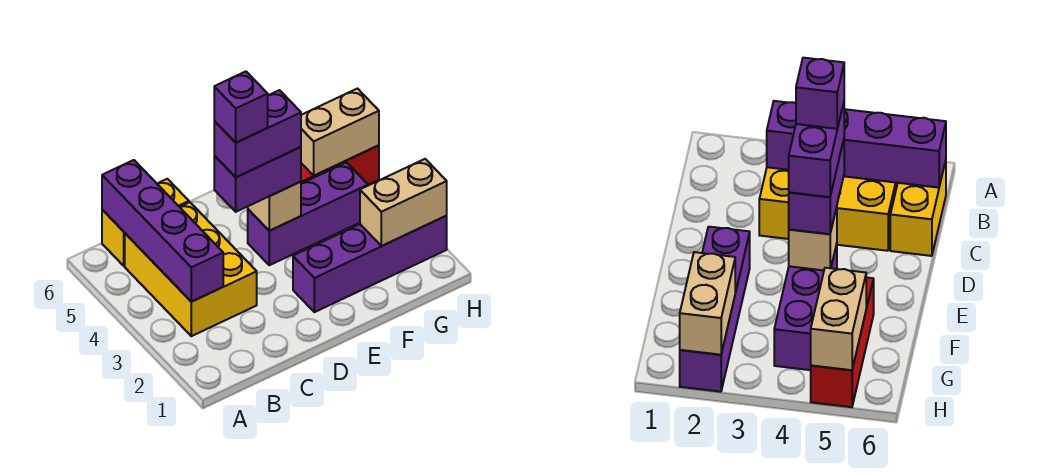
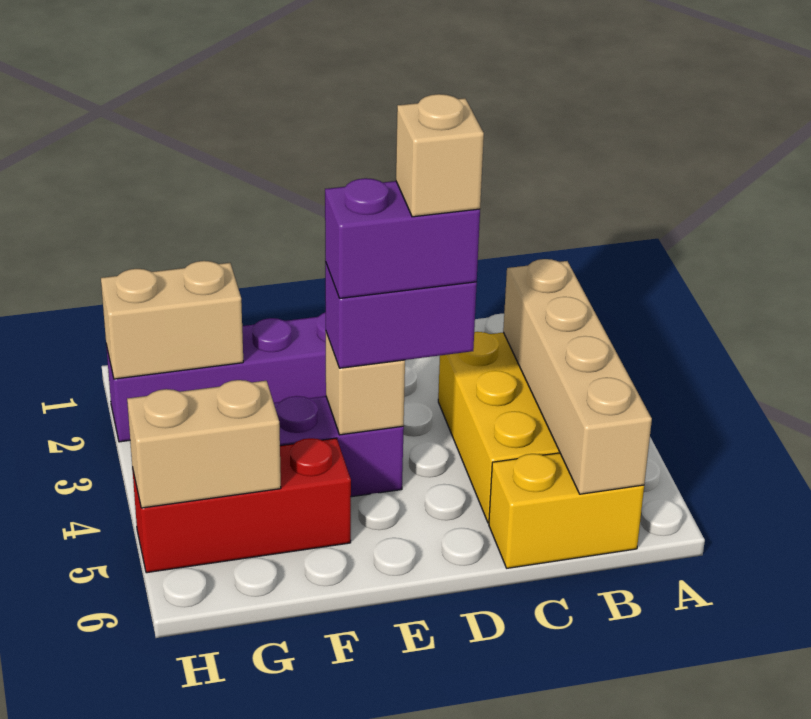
purple 1x4 brick [102,160,223,302] -> tan 1x4 brick [503,259,652,494]
purple 1x1 brick [214,72,268,143] -> tan 1x1 brick [396,94,484,217]

